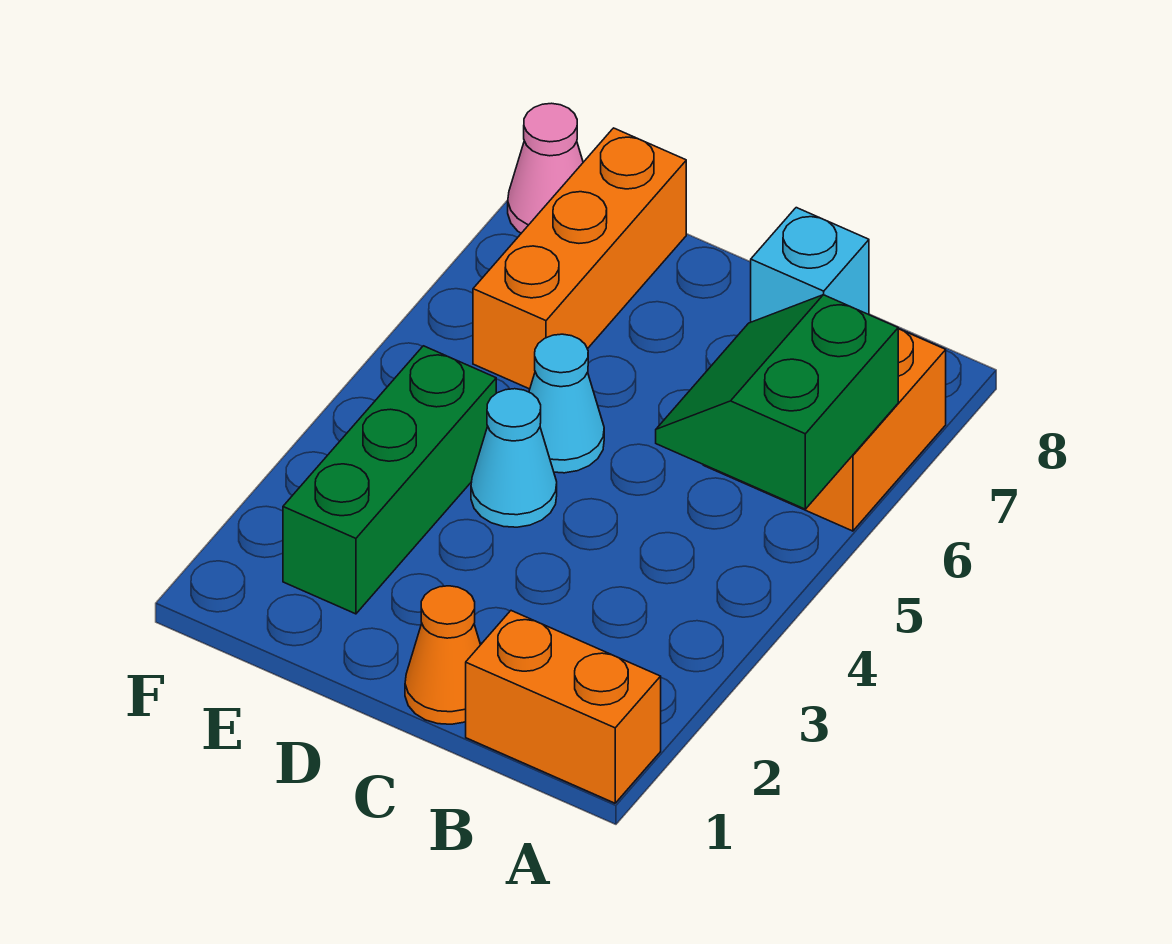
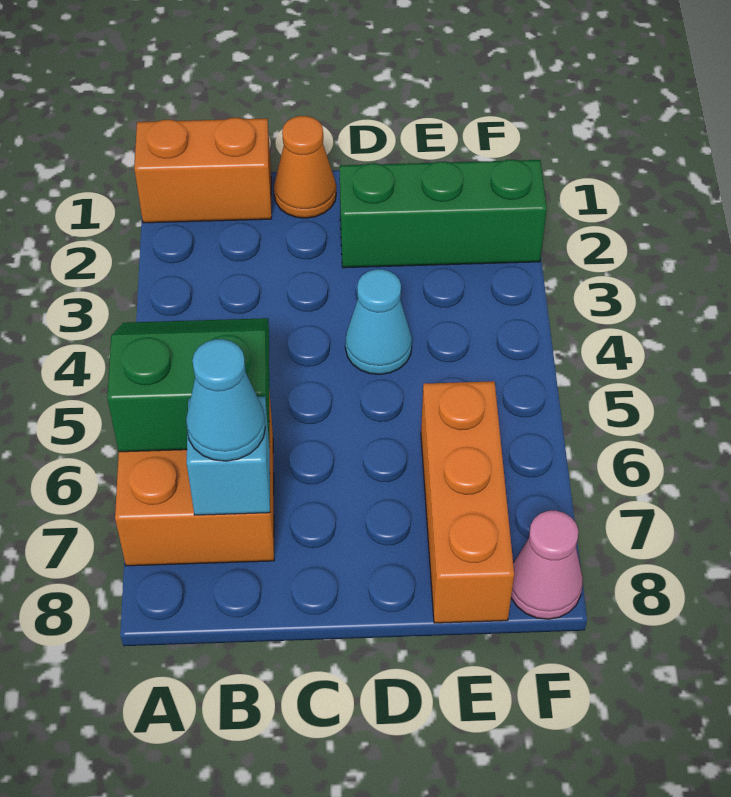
green 2x2 slope [656,295,898,509] -> green 2x2 slope turned to [107,318,270,452]
cyan 1x1 cone [529,334,604,473] -> cyan 1x1 cone moved to [186,339,265,461]
green 1x3 brick [283,346,496,614] -> green 1x3 brick turned to [340,160,547,268]

